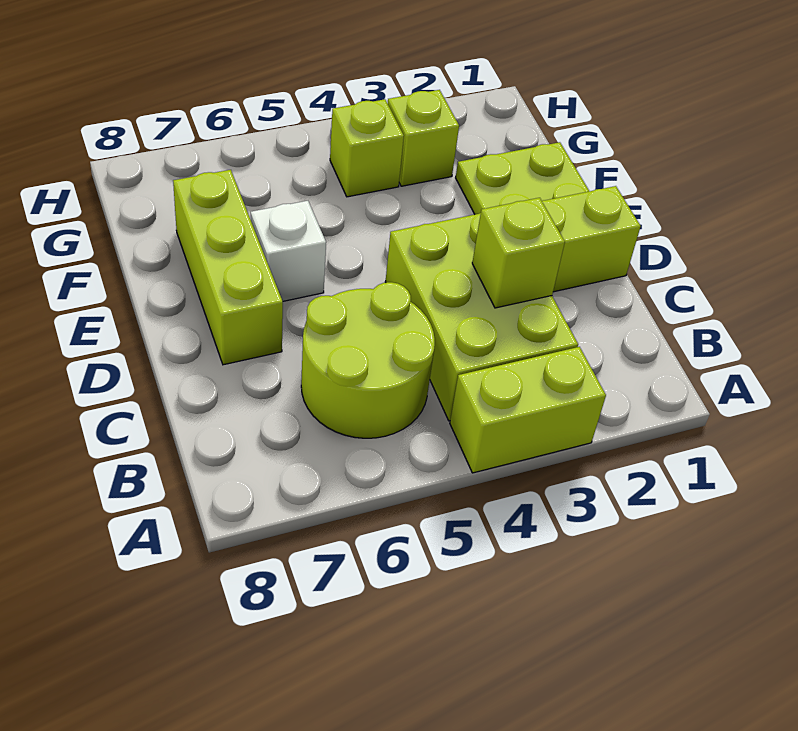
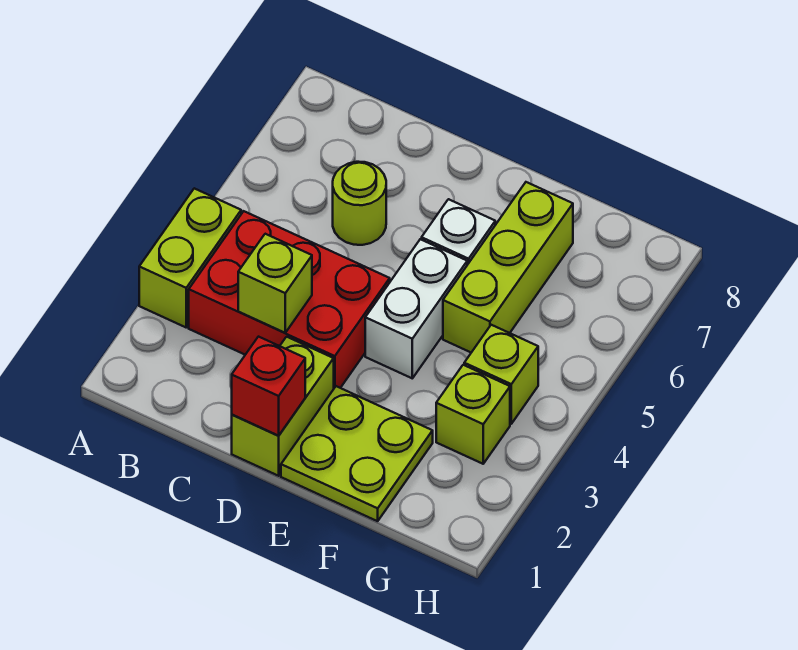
lime 2x3 brick [385,213,578,421] -> red 2x3 brick [189,211,390,388]
lime 2x2 round brick [301,282,435,438] -> lime 1x1 round brick [333,162,386,245]
none -> red 1x1 brick [232,337,305,436]
lime 1x3 brick [173,170,283,365] -> lime 1x3 brick turned to [443,182,573,353]
none -> white 1x2 brick [365,239,467,378]

